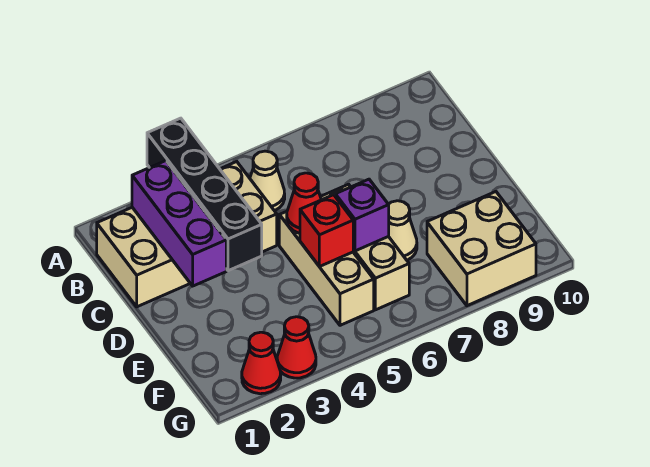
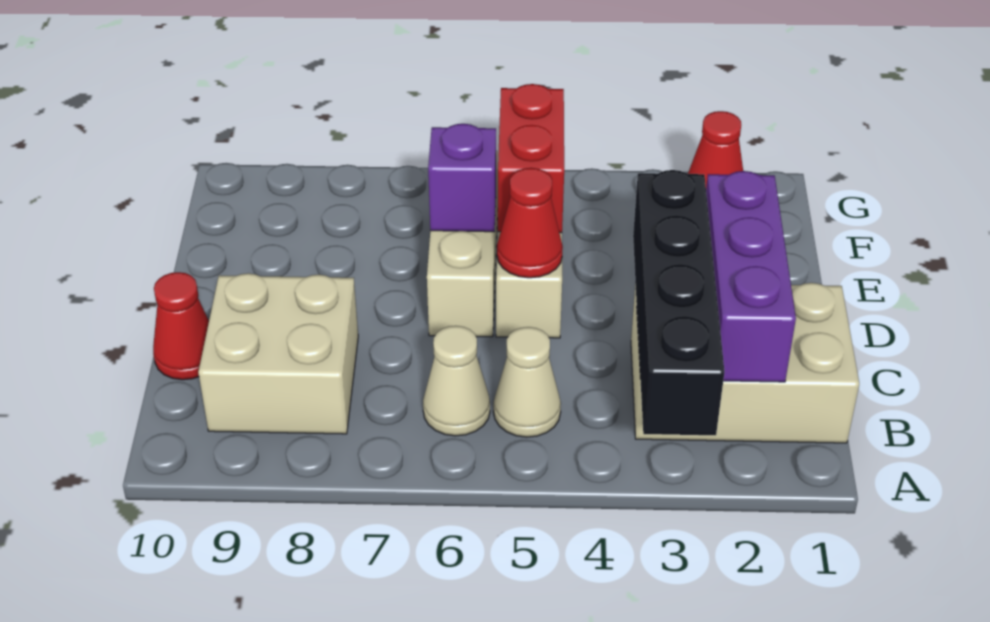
tan 2x4 brick [97,162,277,307] -> tan 2x3 brick [631,283,859,443]
red 1x1 brick [300,195,353,267] -> red 1x2 brick [498,84,564,233]
tan 1x1 cone [389,201,417,260] -> tan 1x1 cone moved to [423,326,490,436]
tan 2x2 brick [427,192,536,306] -> tan 2x2 brick moved to [198,273,358,434]
red 1x1 cone [277,317,316,378] -> red 1x1 cone moved to [153,272,209,380]

